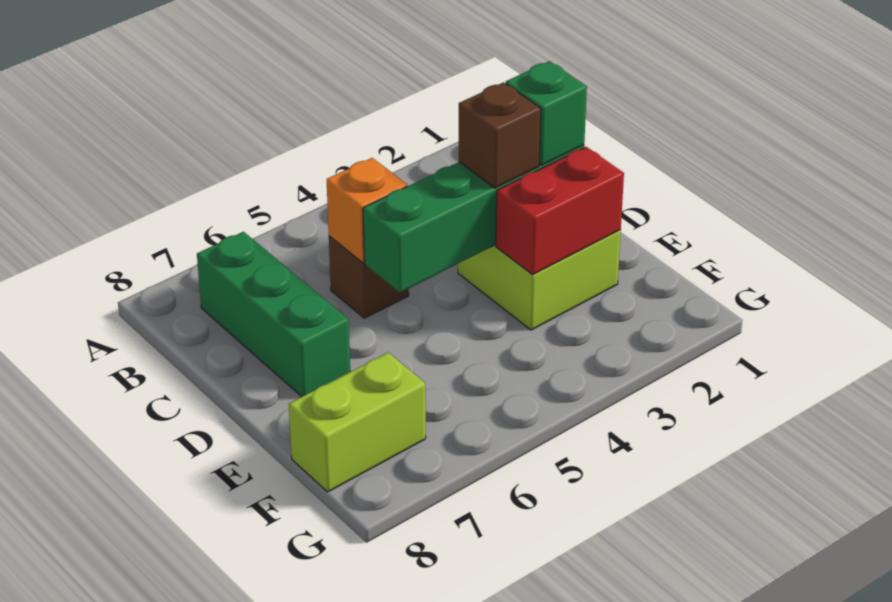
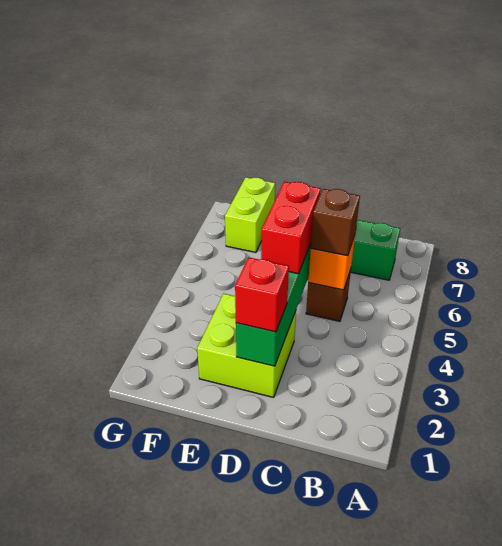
green 1x1 brick [506,61,587,165] -> red 1x1 brick [235,257,289,332]
brown 1x1 brick [459,82,541,188] -> brown 1x1 brick moved to [311,189,360,256]
red 1x2 brick [496,147,624,275] -> red 1x2 brick moved to [261,181,321,274]

